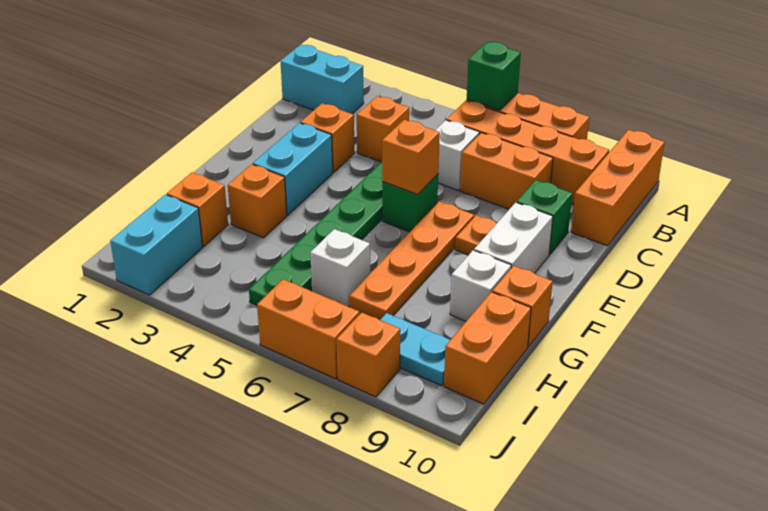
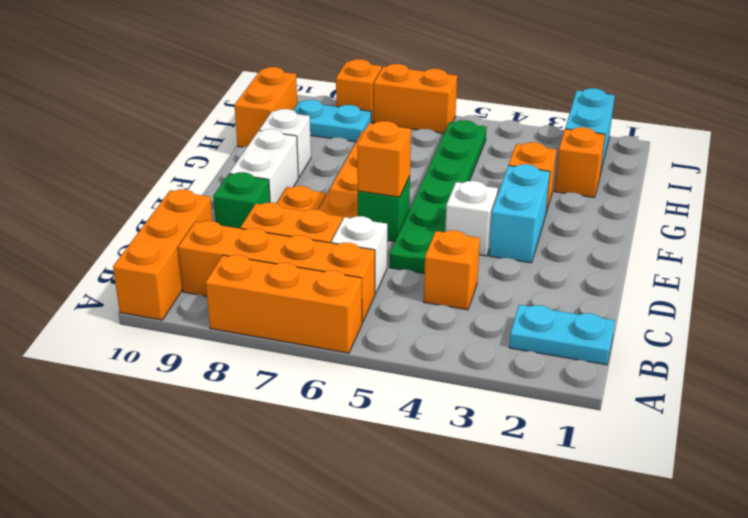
green 1x1 brick [467,42,521,110] -> none
cyan 1x2 brick [280,45,364,114] -> cyan 1x2 plate [509,305,615,365]
orange 1x1 brick [300,103,355,173] -> none
orange 1x1 brick [492,266,553,347] -> none
white 1x1 brick [310,229,370,307] -> white 1x1 brick moved to [445,181,498,256]

